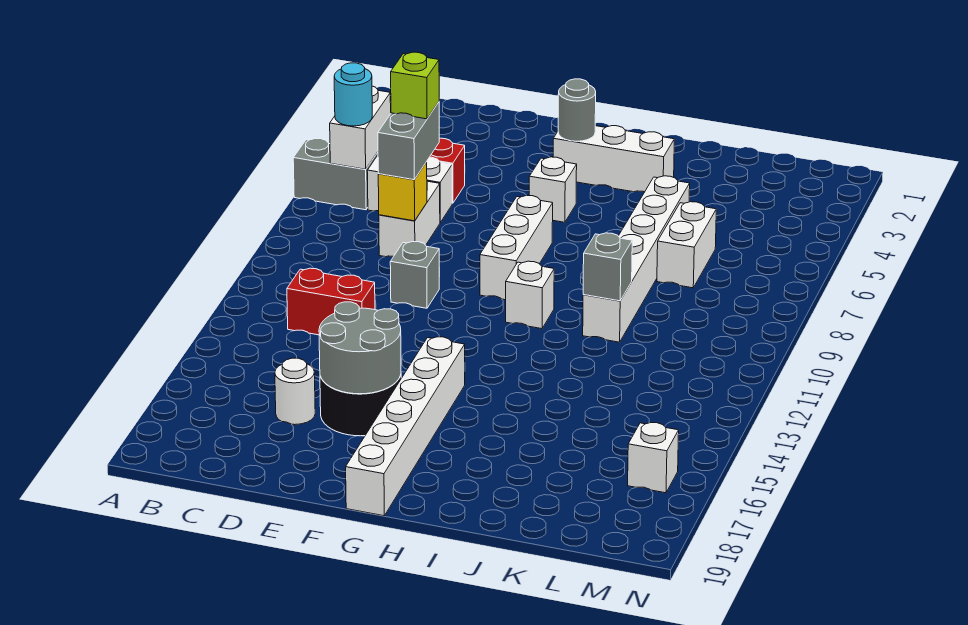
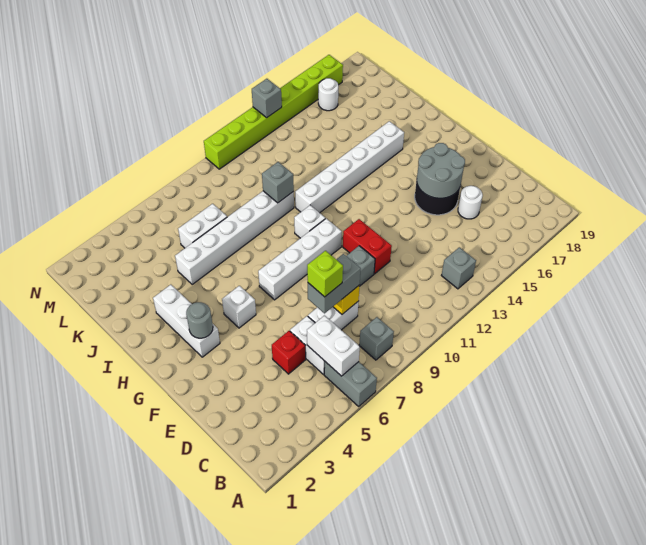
white 1x2 brick [330,86,391,169] -> white 1x2 brick turned to [307,316,360,376]
cyan 1x1 round brick [334,63,372,126] -> none
none -> grey 1x1 brick [359,317,394,360]
none -> grey 1x1 brick [441,247,476,289]
red 1x2 brick [287,268,375,335] -> red 1x2 brick moved to [343,219,392,274]
white 1x3 brick [480,196,553,300] -> white 1x4 brick [258,219,342,300]
white 1x6 brick [346,337,465,516] -> white 1x6 brick moved to [295,121,404,213]
white 1x1 brick [628,423,679,493] -> white 1x1 round brick [318,78,338,111]
none -> lime 1x8 brick [204,55,343,169]
none -> grey 1x1 brick [252,79,282,118]

